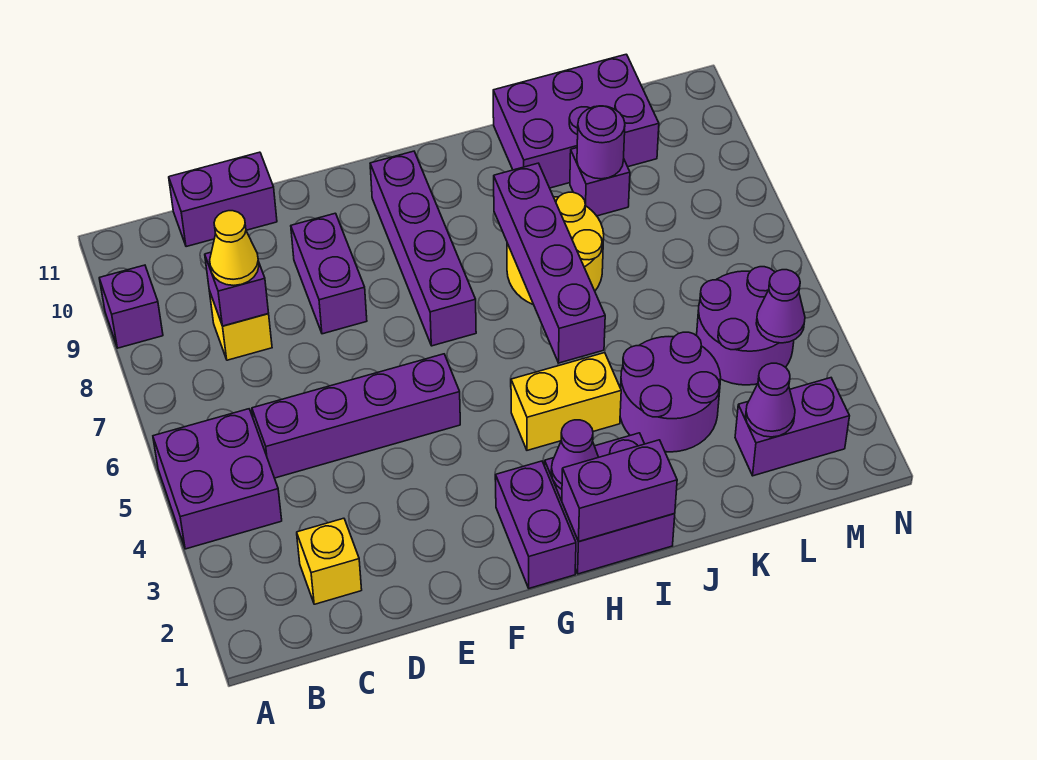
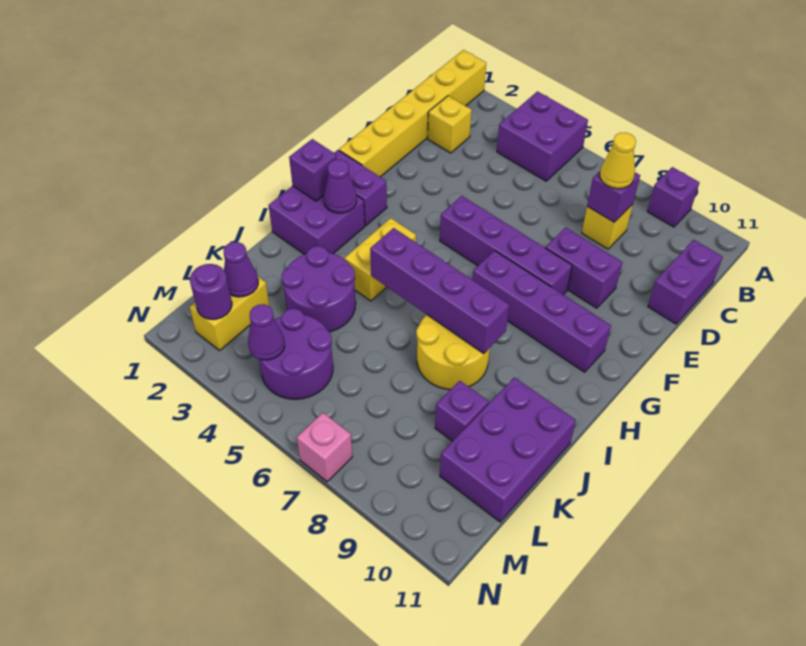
none -> yellow 1x6 brick [339,50,486,177]
purple 1x4 brick [252,354,460,478] -> purple 1x4 brick turned to [440,196,572,295]
purple 1x2 brick [562,440,677,542] -> purple 1x1 brick [289,139,337,201]
purple 1x1 round brick [577,106,625,179] -> purple 1x1 round brick moved to [190,264,232,319]
purple 1x2 brick [735,378,849,476] -> yellow 1x2 brick [190,277,270,350]
none -> pink 1x1 brick [297,413,353,482]

